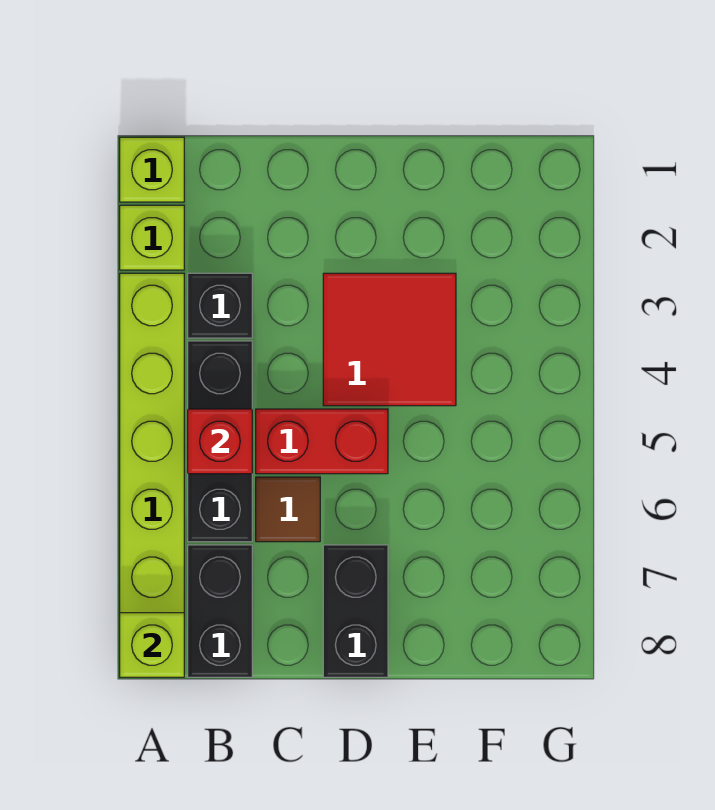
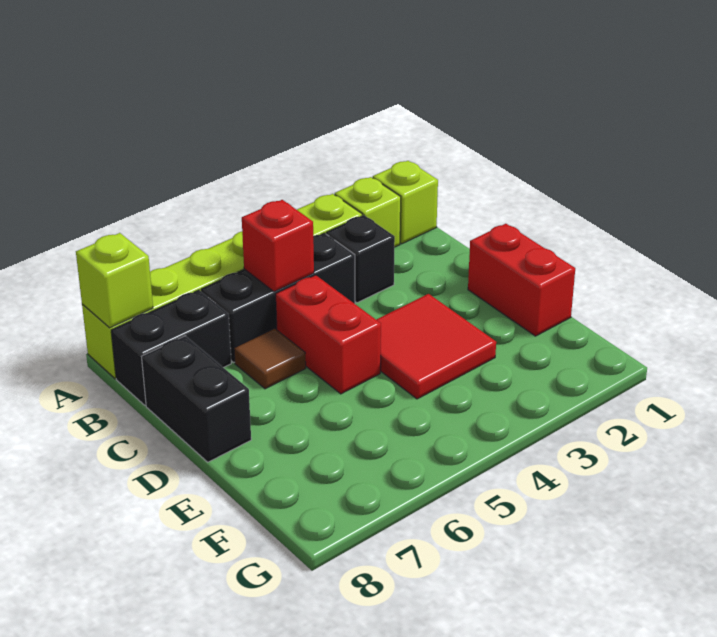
none -> red 1x2 brick [468,224,575,336]
black 1x2 brick [323,545,388,677] -> black 1x2 brick turned to [142,336,251,462]

